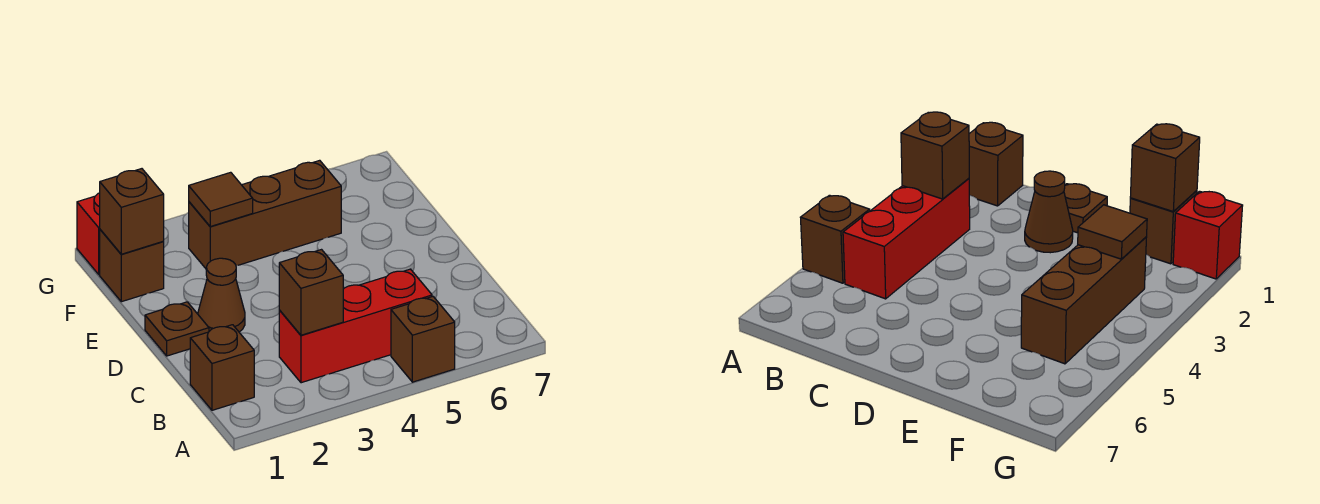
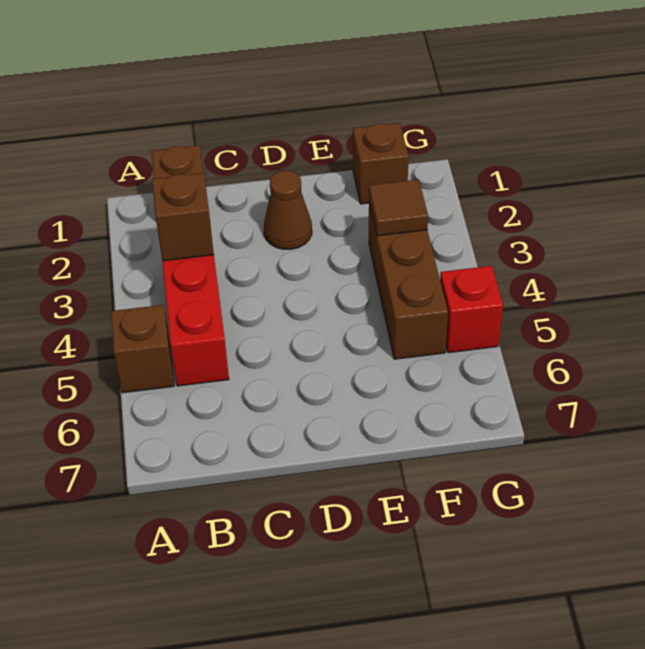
brown 1x1 plate [145,302,209,356] -> none
brown 1x1 brick [100,169,164,254] -> none
red 1x1 brick [77,193,100,274] -> red 1x1 brick moved to [440,266,503,353]

